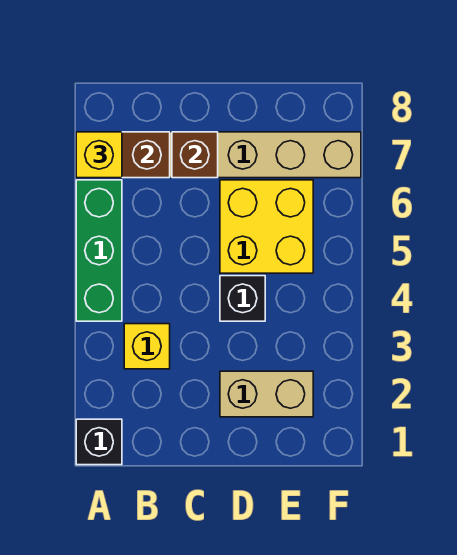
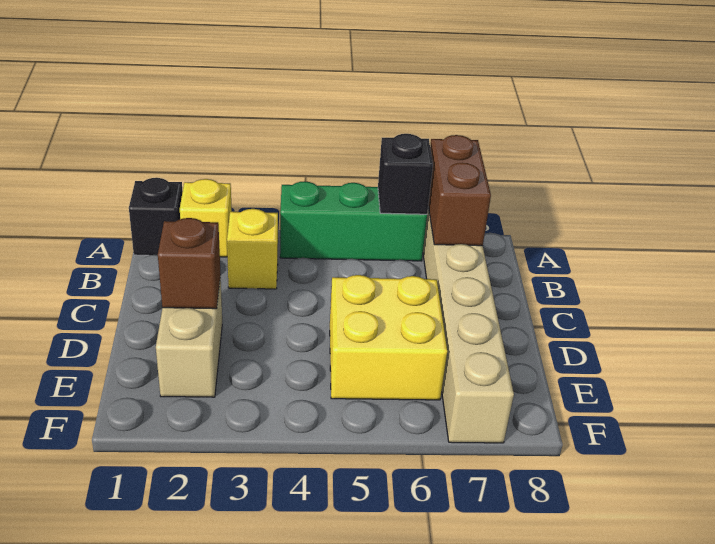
yellow 1x1 brick [76,132,122,178] -> yellow 1x1 brick moved to [180,179,232,257]
brown 1x1 brick [172,132,218,178] -> brown 1x1 brick moved to [158,218,221,309]
black 1x1 brick [220,276,265,321] -> black 1x1 brick moved to [378,134,433,214]

